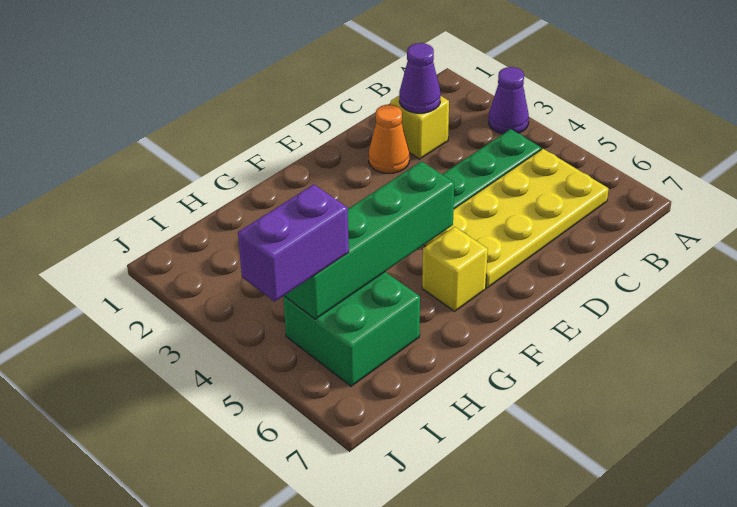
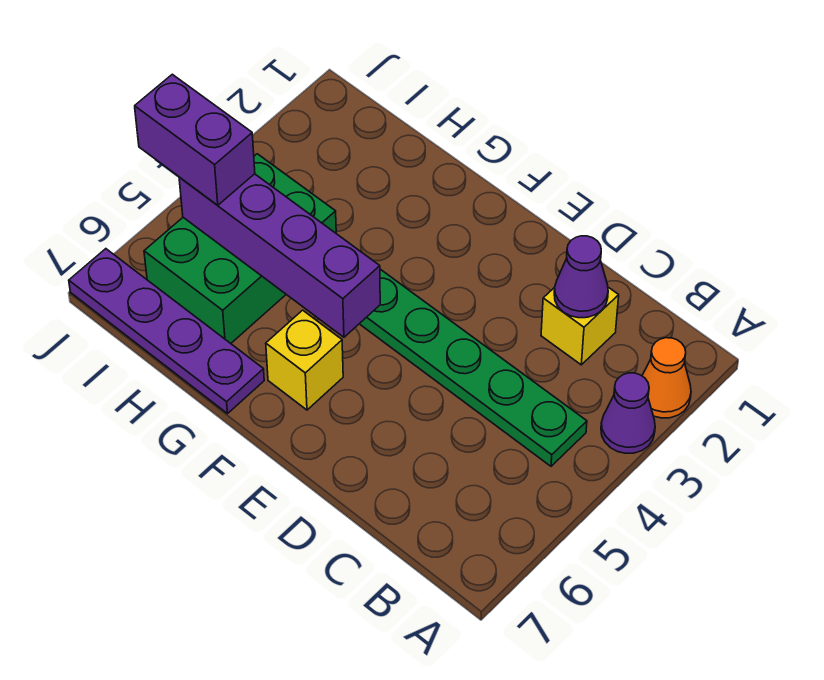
yellow 2x4 plate [425,149,608,288] -> none
orange 1x1 cone [369,105,409,173] -> orange 1x1 cone moved to [642,338,691,418]
green 1x4 brick [284,161,454,319] -> purple 1x4 brick [179,174,380,337]
none -> purple 1x4 plate [69,249,264,414]
green 2x2 brick [283,272,420,386] -> green 2x3 brick [144,154,336,343]

